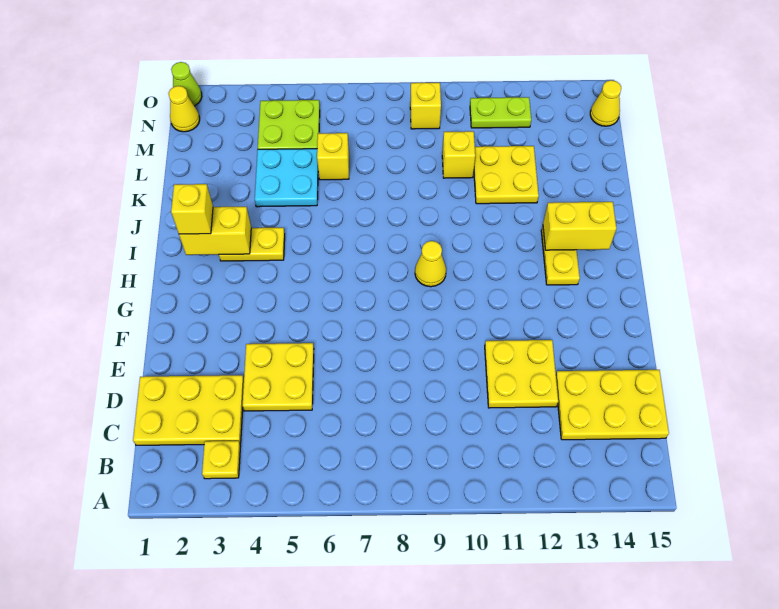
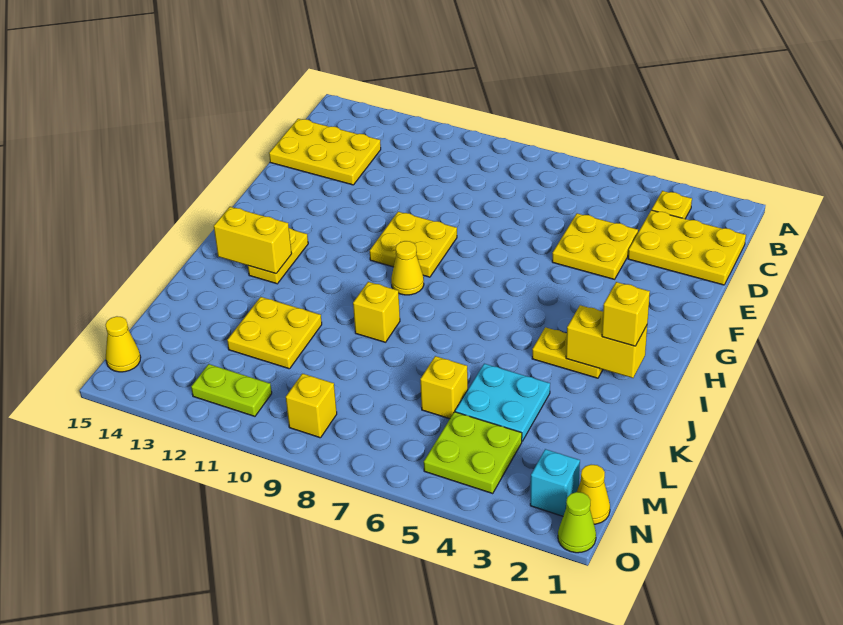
yellow 2x2 plate [485,340,558,408] -> yellow 2x2 plate moved to [370,212,457,277]
yellow 1x1 brick [442,131,475,178] -> yellow 1x1 brick moved to [353,282,400,342]
none -> cyan 1x1 brick [530,449,580,516]

